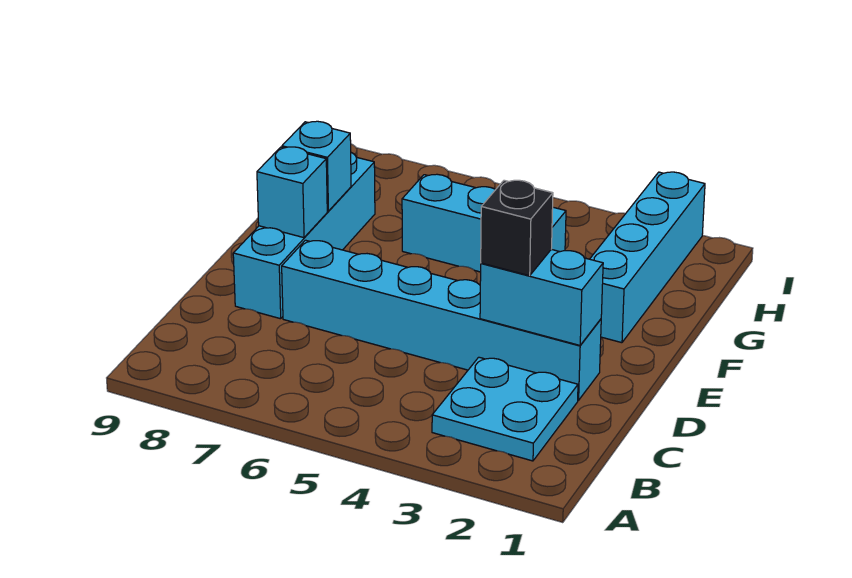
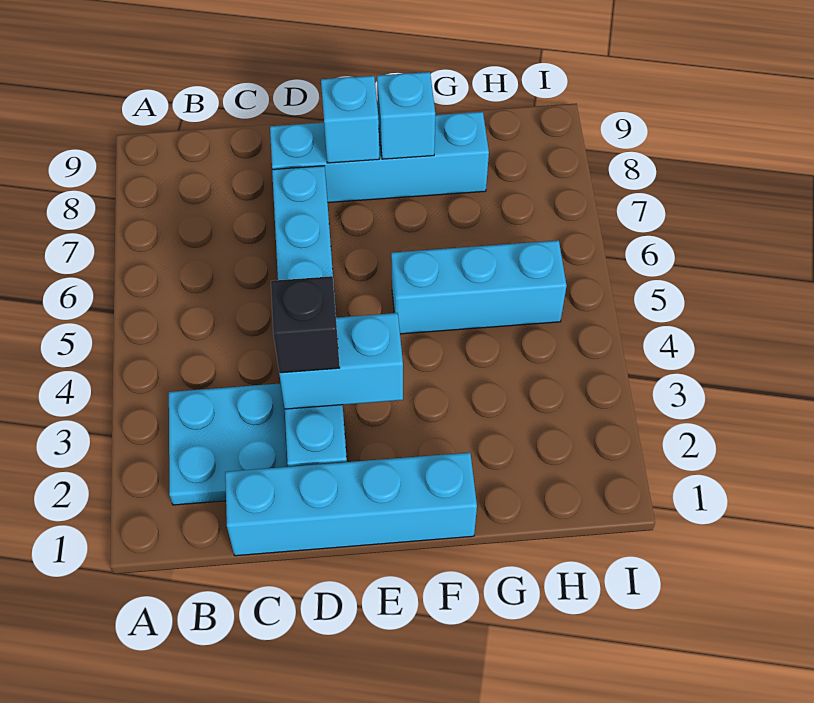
cyan 1x2 brick [480,249,603,345] -> cyan 1x2 brick turned to [279,313,403,409]
cyan 1x4 brick [590,172,705,343] -> cyan 1x4 brick moved to [225,453,477,556]
cyan 1x3 brick [402,174,566,272] -> cyan 1x3 brick turned to [391,240,567,334]

